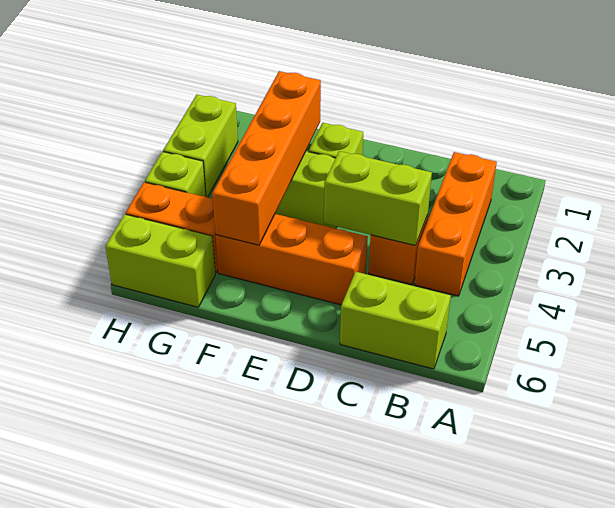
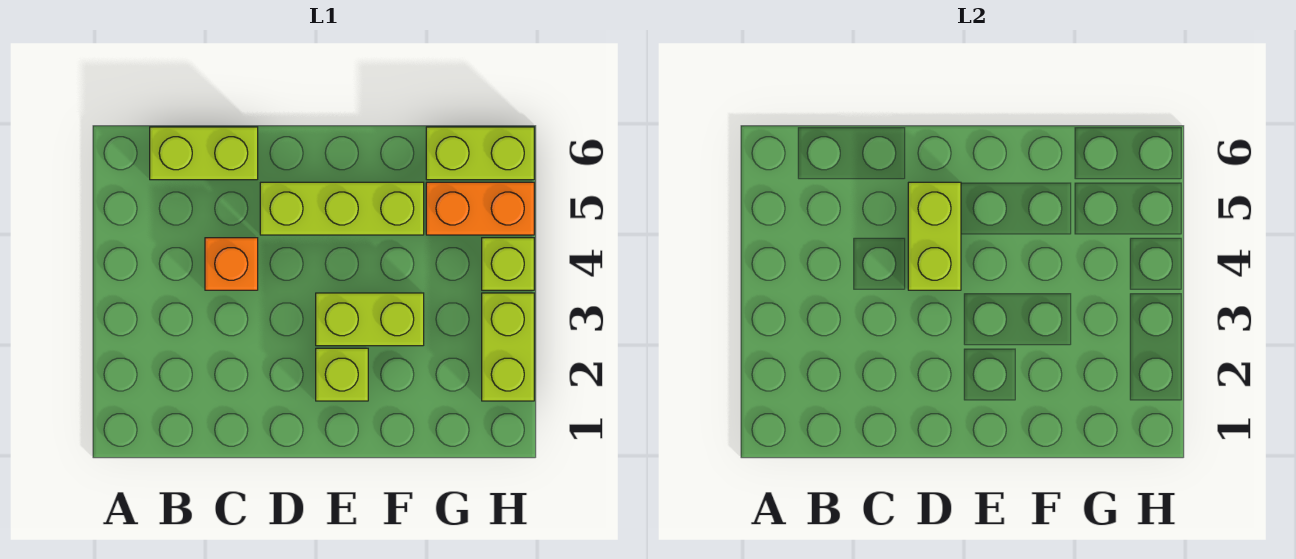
orange 1x3 brick [414,152,497,296] -> none
lime 1x2 brick [324,151,432,246] -> lime 1x2 brick turned to [908,182,961,290]
orange 1x3 brick [216,214,368,305] -> lime 1x3 brick [260,182,424,235]
orange 1x4 brick [212,71,321,245] -> none

